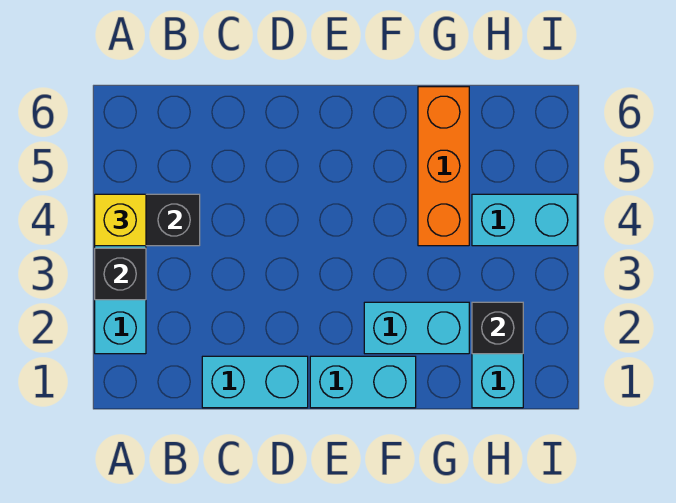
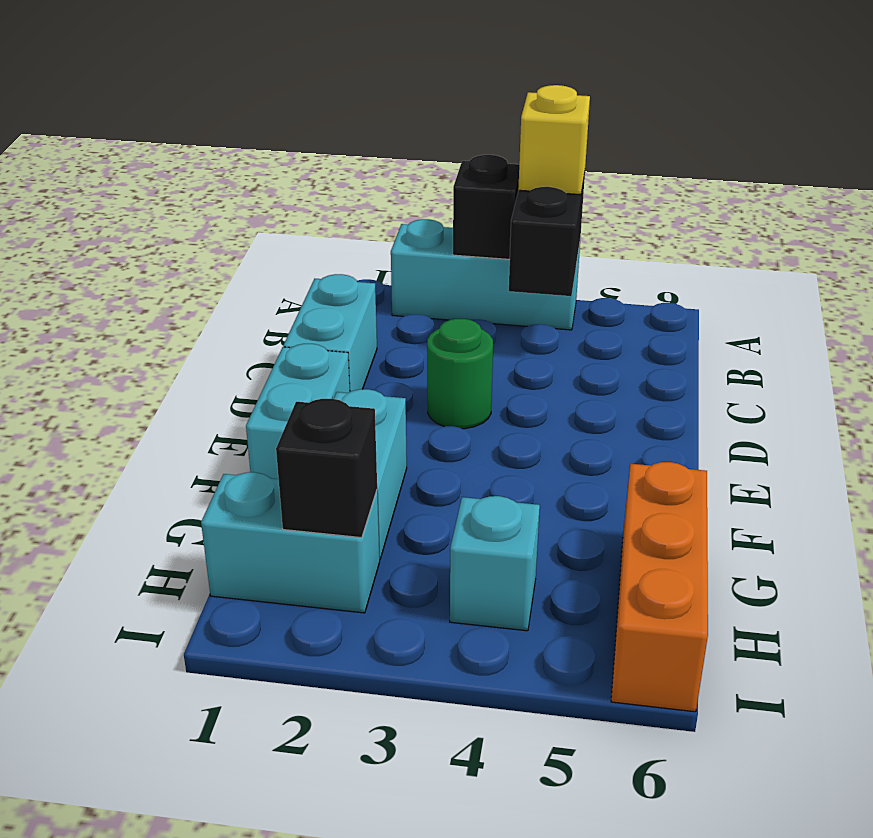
none -> green 1x1 round brick [427,319,493,429]
orange 1x3 brick [418,87,469,246] -> orange 1x3 brick turned to [611,462,708,712]
cyan 1x2 brick [472,194,577,246] -> cyan 1x1 brick [450,496,540,631]

